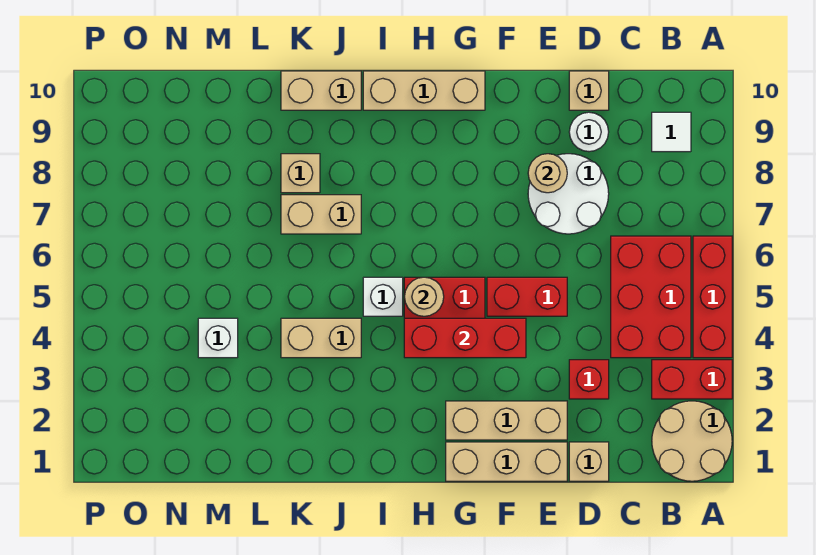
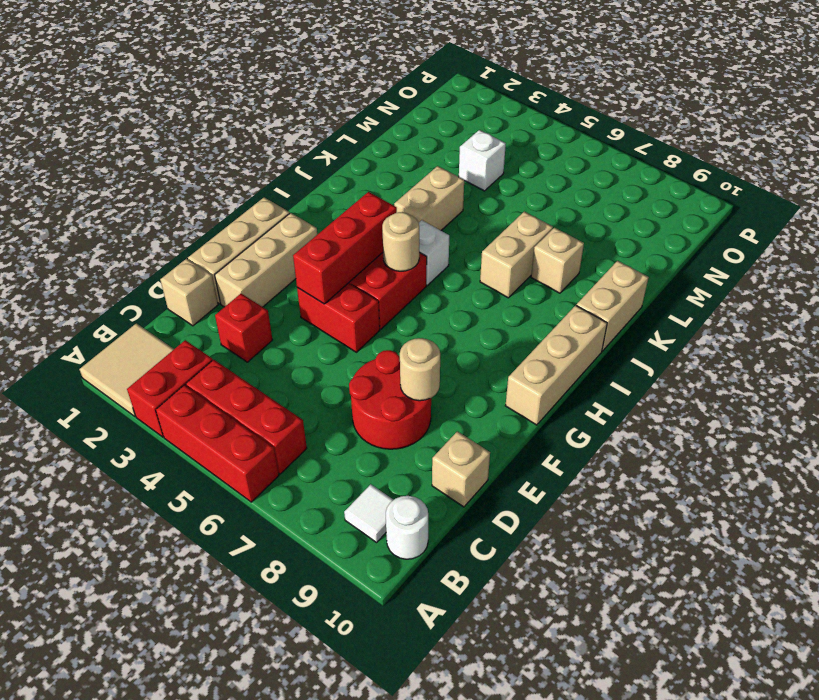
tan 2x2 round brick [652,401,732,481] -> tan 2x2 tile [80,323,174,416]
red 2x3 brick [611,236,691,358] -> red 1x3 brick [186,360,307,474]
white 2x2 round brick [528,154,609,234] -> red 2x2 round brick [349,350,431,449]
white 1x1 round brick [569,112,609,152] -> white 1x1 round brick moved to [386,496,428,559]
red 1x2 brick [487,277,567,316] -> red 1x2 brick turned to [297,283,380,352]

